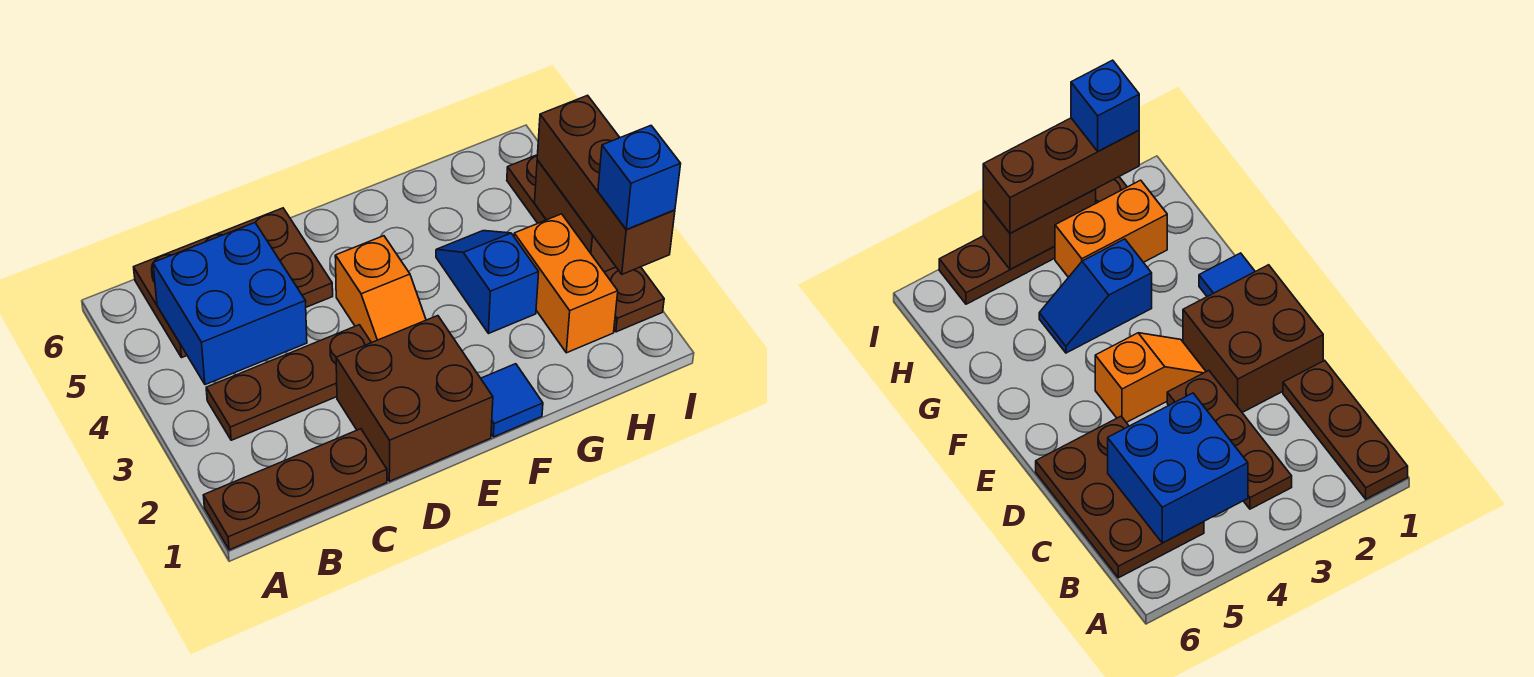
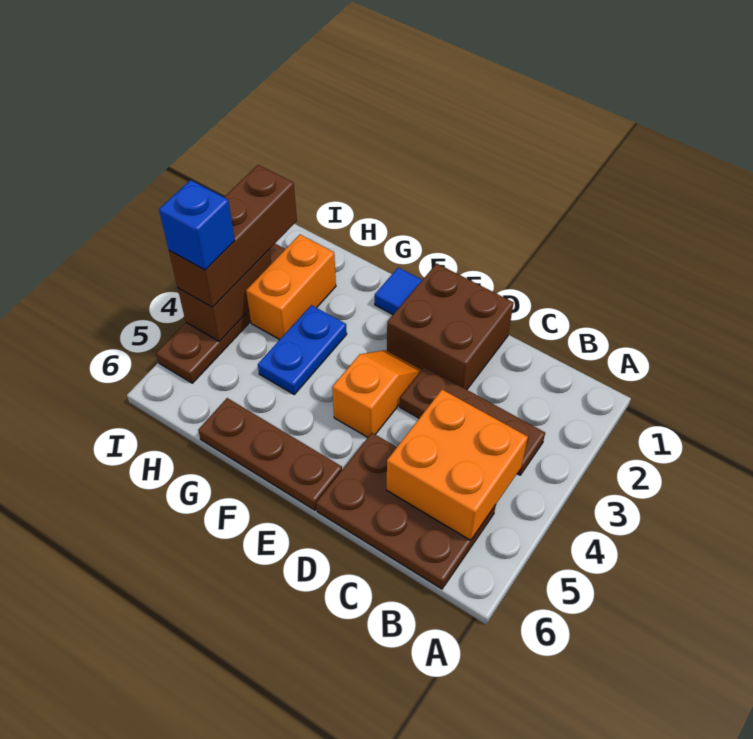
brown 1x3 plate [203,429,387,550] -> brown 1x3 plate moved to [198,398,342,510]
blue 2x2 brick [153,223,307,385] -> orange 2x2 brick [387,390,528,540]
blue 1x2 slope [436,231,539,334] -> blue 1x2 plate [258,305,347,394]
blue 1x1 brick [598,126,681,230] -> blue 1x1 brick moved to [159,180,235,270]

